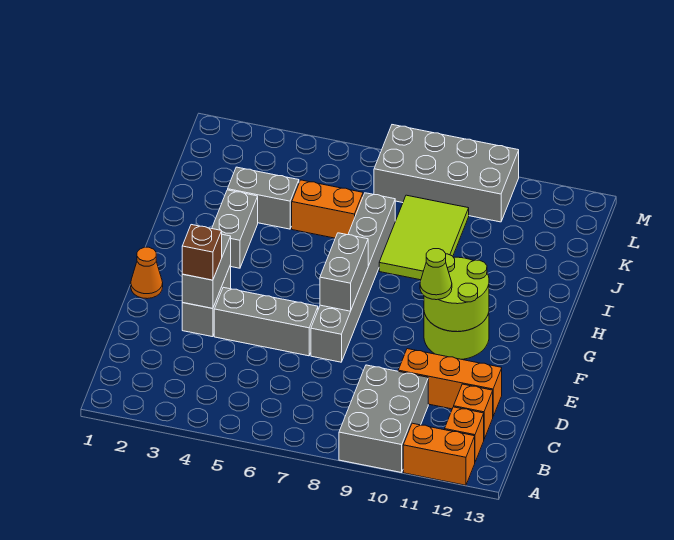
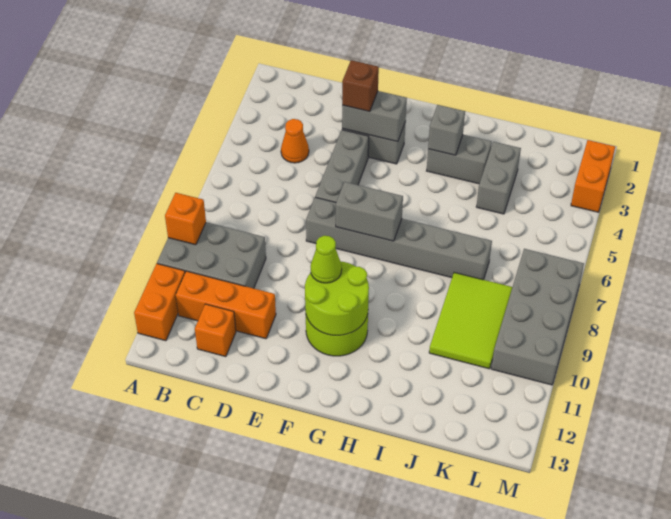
orange 1x1 brick [445,407,484,462] -> orange 1x1 brick moved to [165,193,206,245]
orange 1x3 brick [398,349,502,416] -> orange 1x3 brick turned to [176,271,276,339]
orange 1x1 cone [131,247,163,299] -> orange 1x1 cone moved to [281,119,309,163]
none -> grey 1x1 brick [428,105,465,155]
lime 2x3 tile [379,195,469,280] -> lime 2x3 tile turned to [429,273,512,369]
orange 1x2 brick [292,180,363,238] -> orange 1x2 brick moved to [571,140,615,212]

